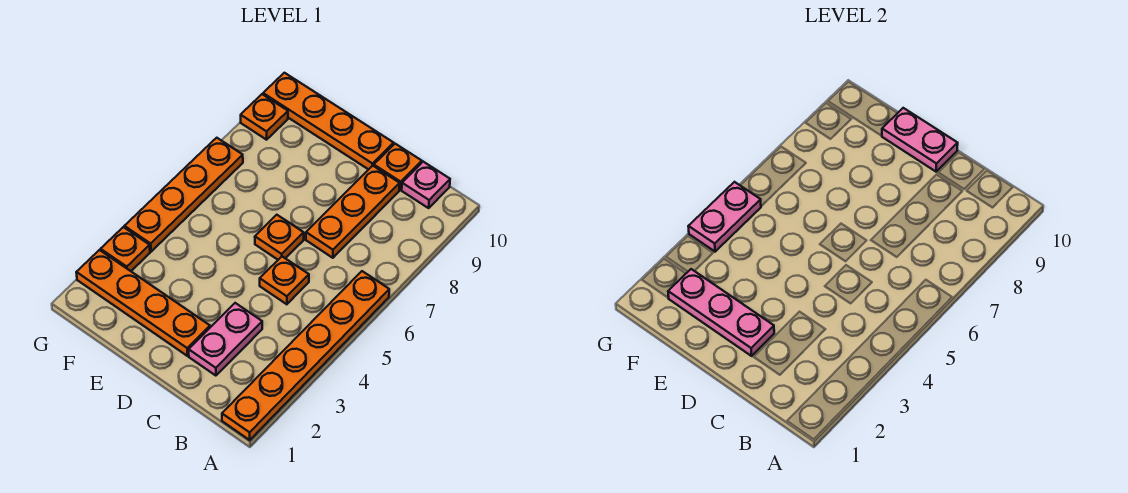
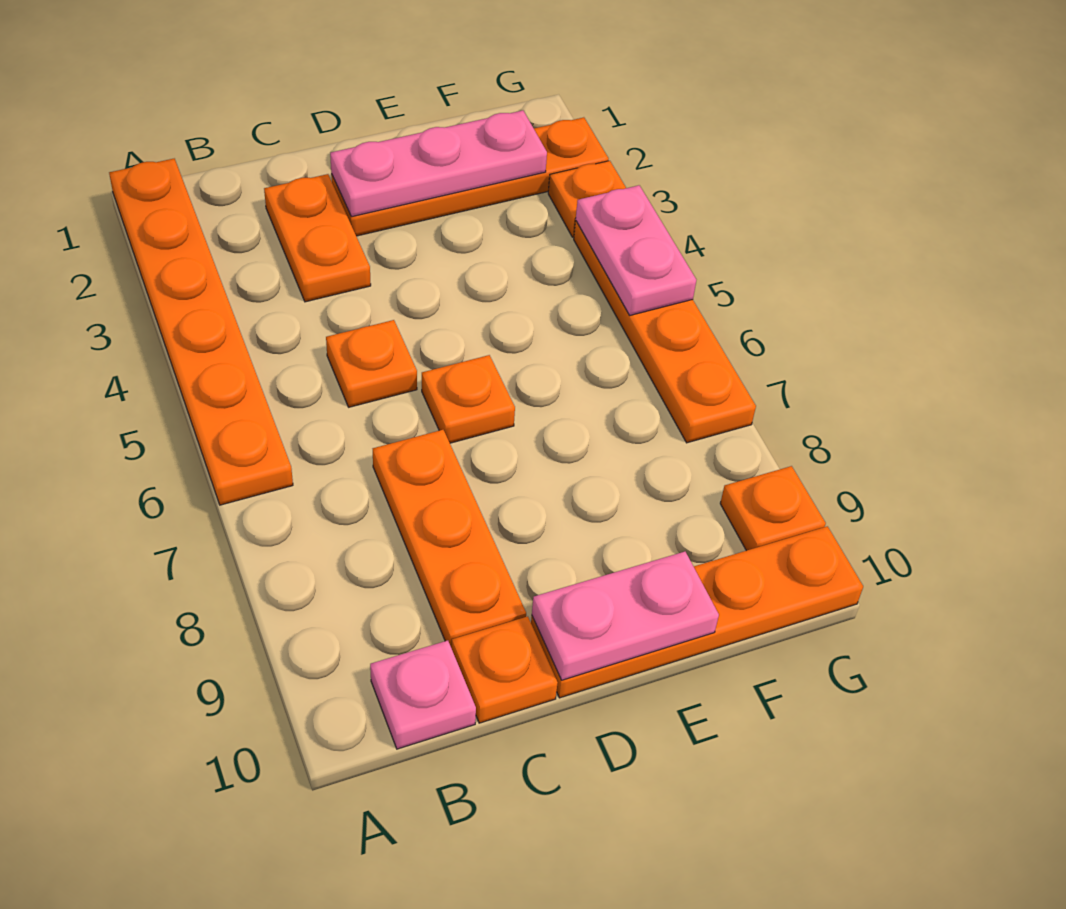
pink 1x2 plate [189,303,262,376] -> orange 1x2 plate [264,174,371,302]

